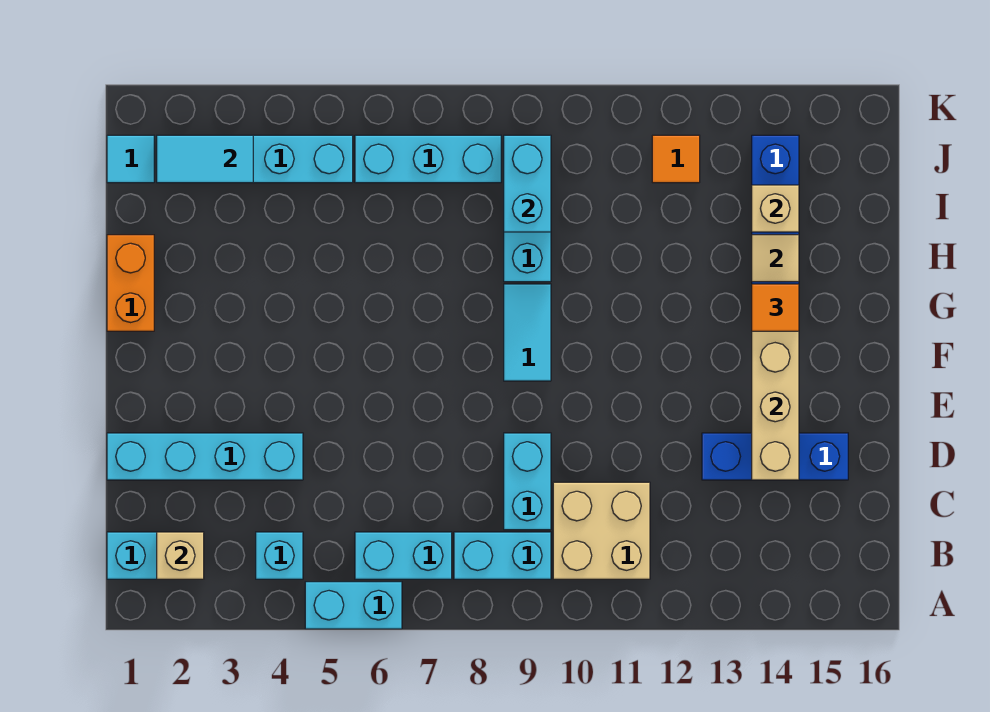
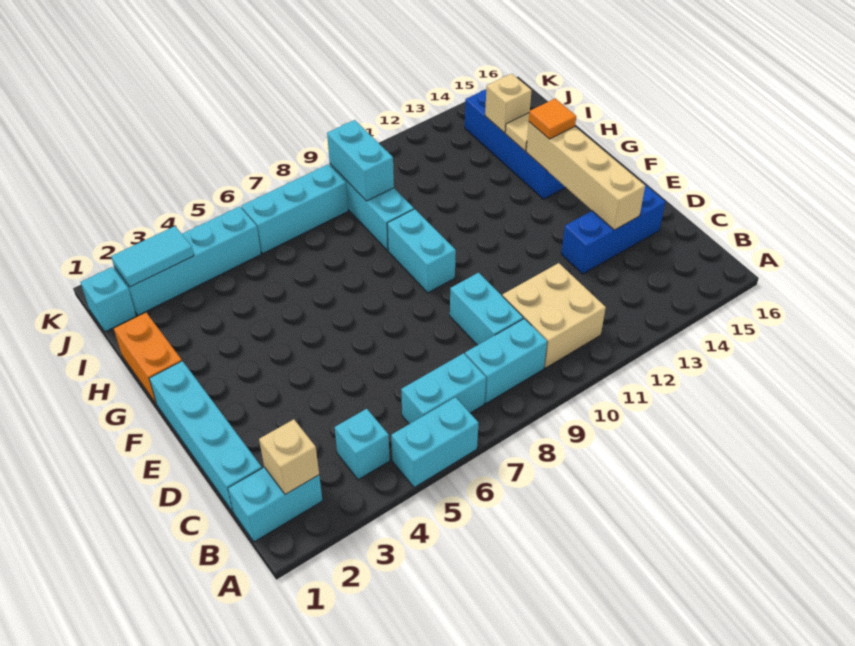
cyan 1x4 brick [107,433,303,480] -> cyan 1x4 brick turned to [149,361,262,512]
cyan 1x2 tile [504,284,551,381] -> cyan 1x2 brick [387,209,456,293]
cyan 1x1 tile [107,135,154,183] -> cyan 1x1 brick [81,267,136,332]
orange 1x1 tile [652,135,700,183] -> none

